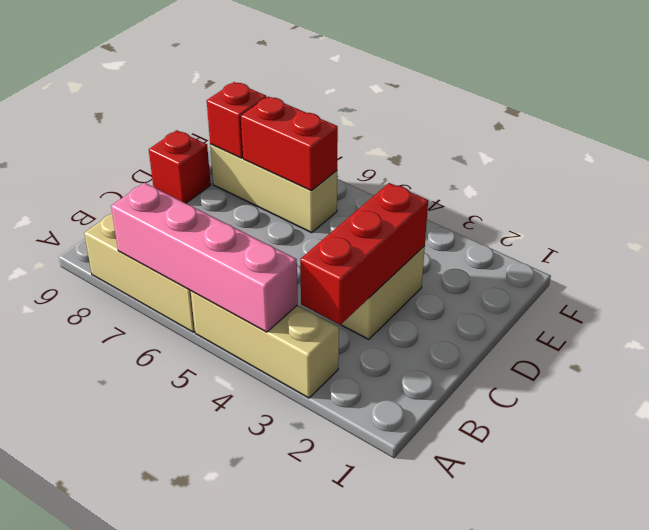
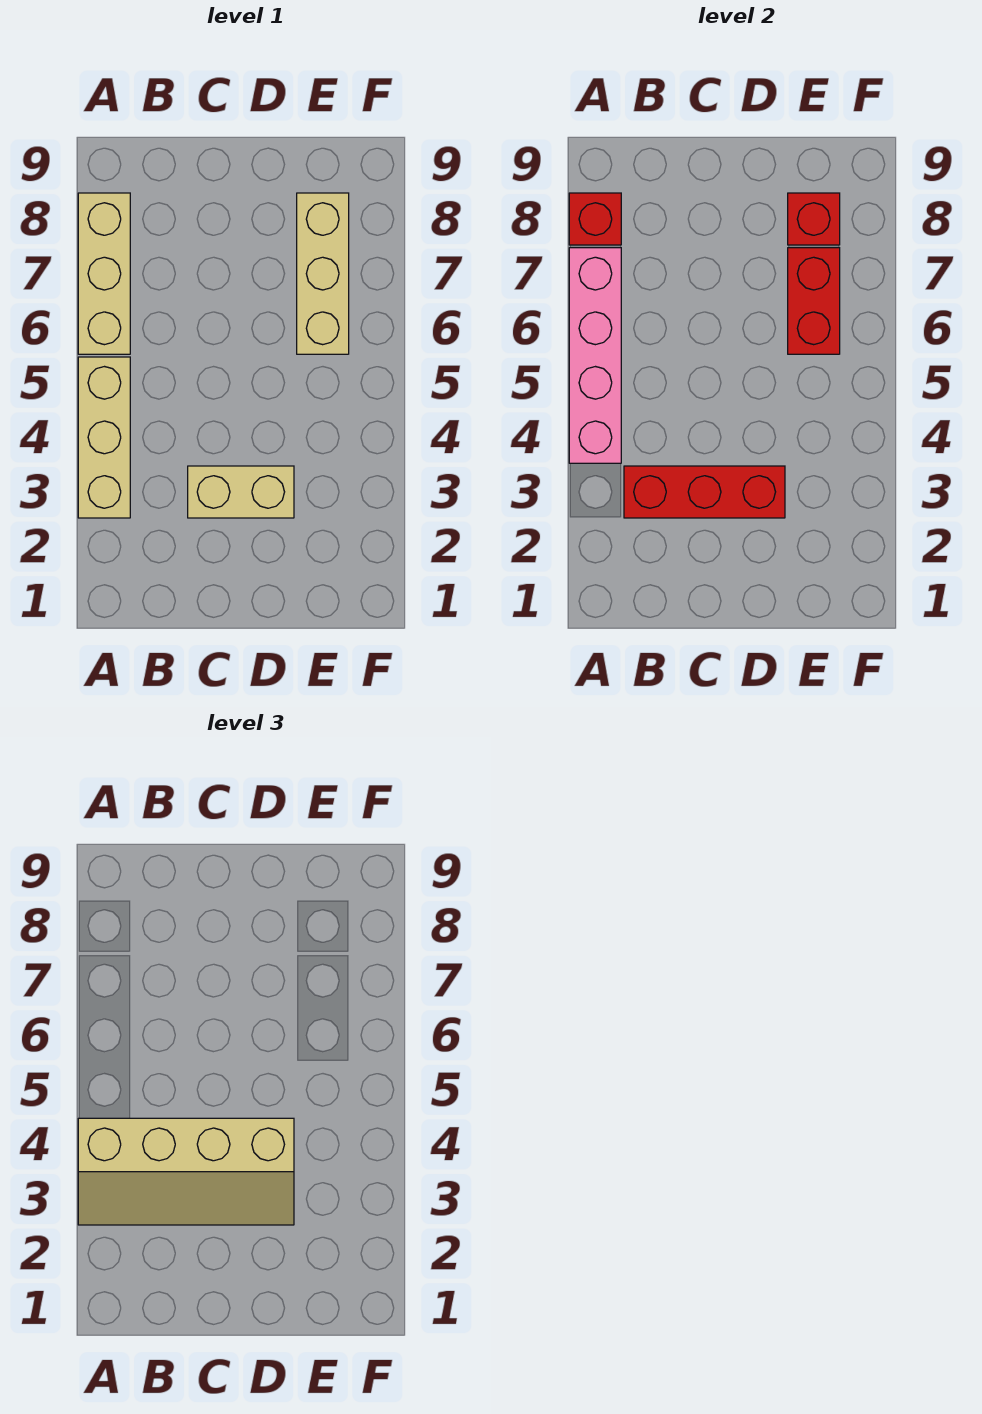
none -> tan 2x4 slope [78,1118,294,1225]
red 1x1 brick [149,130,211,203] -> red 1x1 brick moved to [569,193,621,245]

